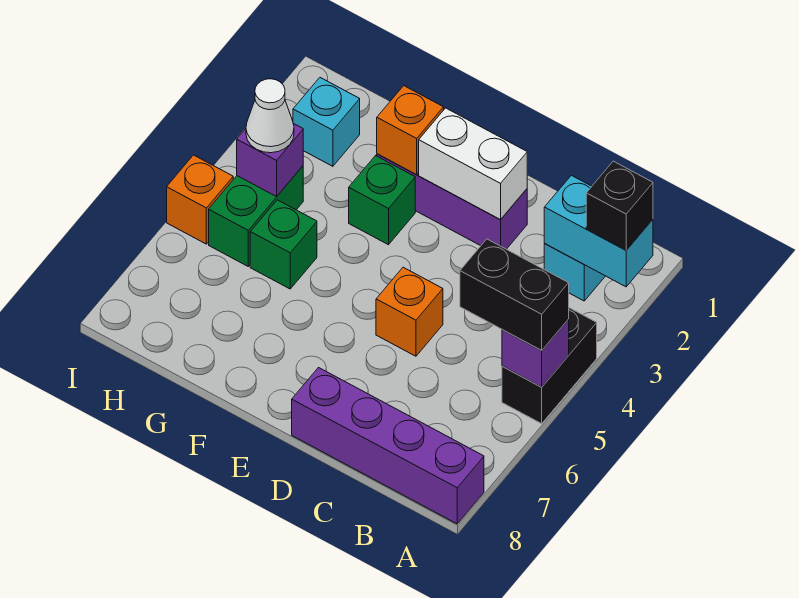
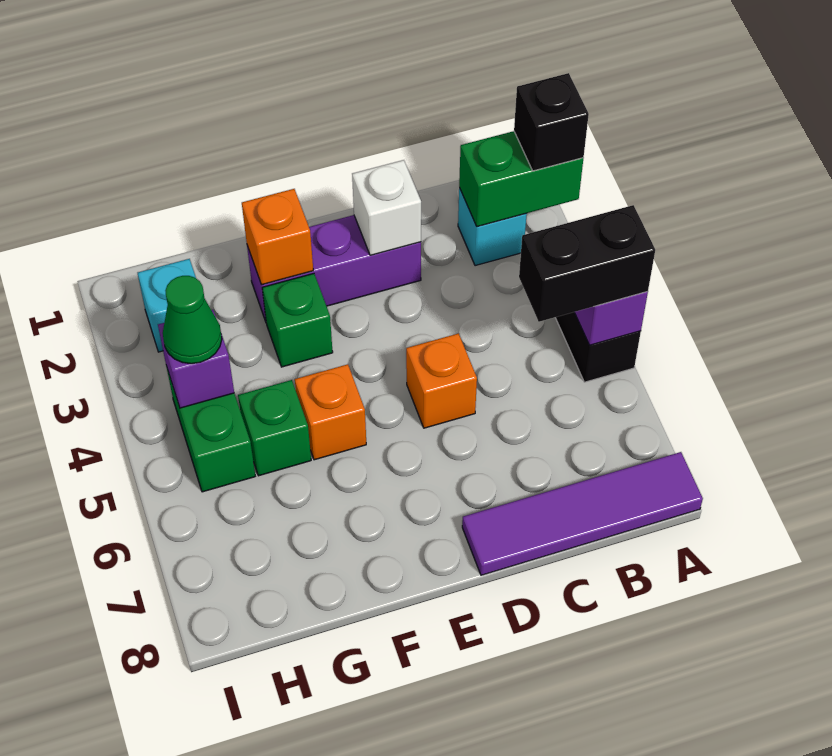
cyan 1x2 brick [544,175,653,287] -> green 1x2 brick [459,131,583,227]
purple 1x4 brick [292,368,484,524] -> purple 1x4 tile [462,452,703,575]
white 1x2 brick [419,108,527,220] -> white 1x1 brick [352,160,421,255]
white 1x1 cone [246,79,294,153] -> green 1x1 cone [163,276,222,364]
orange 1x1 brick [167,155,233,244] -> orange 1x1 brick moved to [295,364,366,460]

